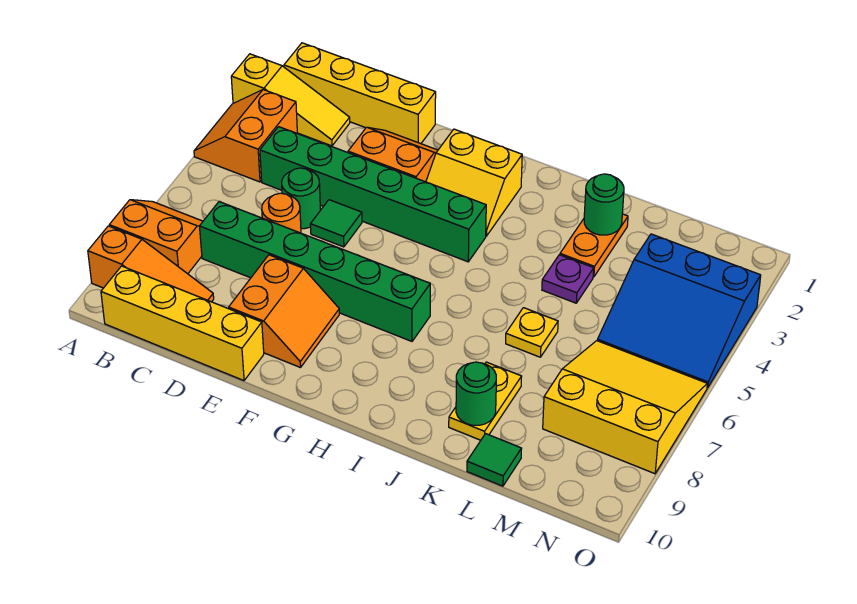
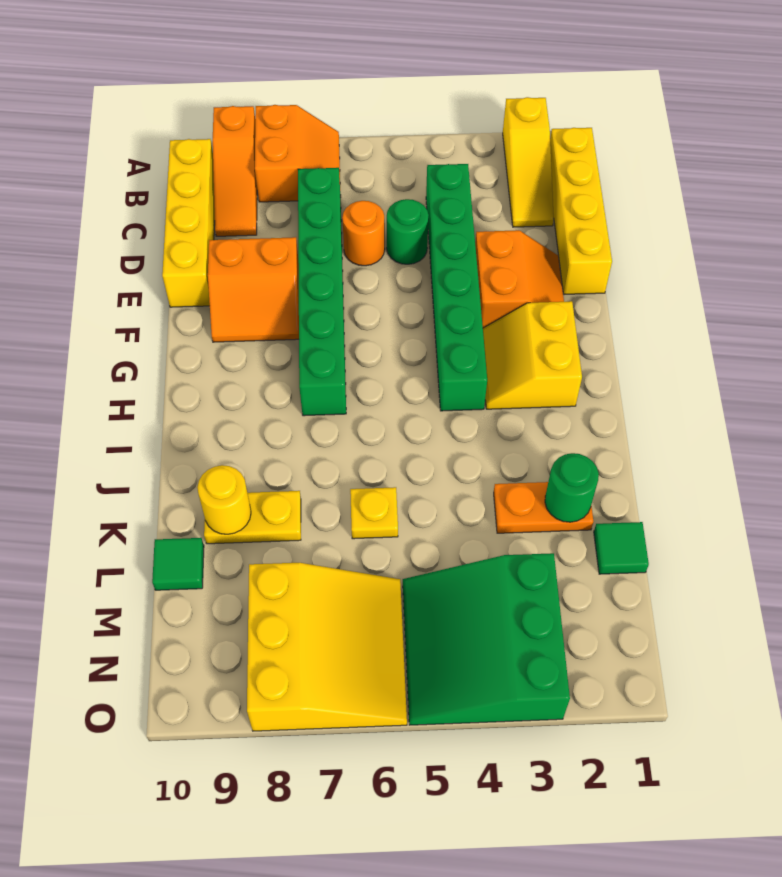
orange 2x2 slope [194,90,297,182] -> none
green 1x1 tile [310,200,362,247] -> green 1x1 tile moved to [594,522,649,574]
purple 1x1 plate [542,255,594,303] -> none
green 1x1 round brick [456,362,496,425] -> yellow 1x1 round brick [197,465,251,534]
blue 3x3 slope [597,234,761,388] -> green 3x3 slope [403,553,570,725]

